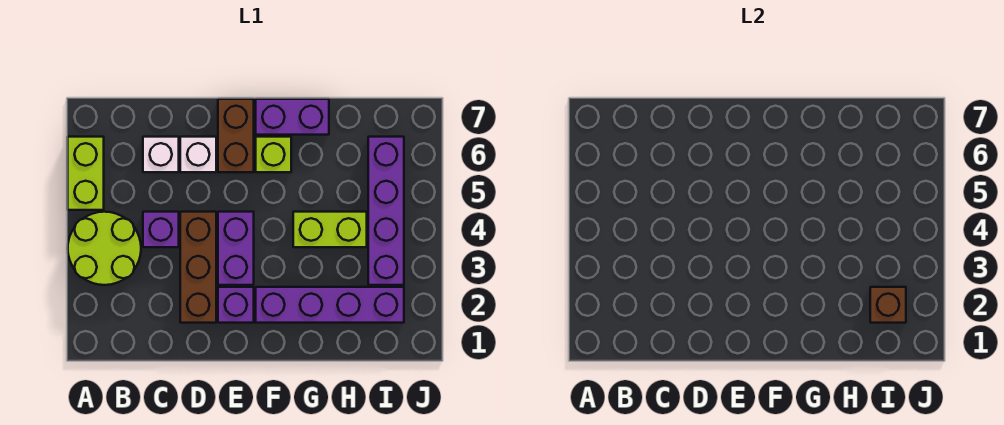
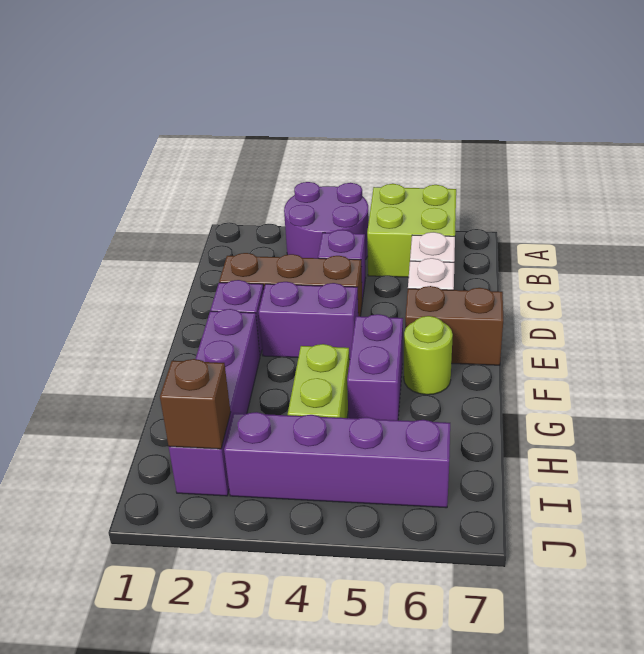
lime 2x2 round brick [68,212,141,285] -> purple 2x2 round brick [284,182,369,260]
lime 1x2 brick [68,137,104,210] -> lime 2x2 brick [367,184,456,277]
lime 1x1 brick [256,137,291,172] -> lime 1x1 round brick [404,316,453,395]
purple 1x2 brick [256,99,329,135] -> purple 1x2 brick moved to [347,314,403,420]

